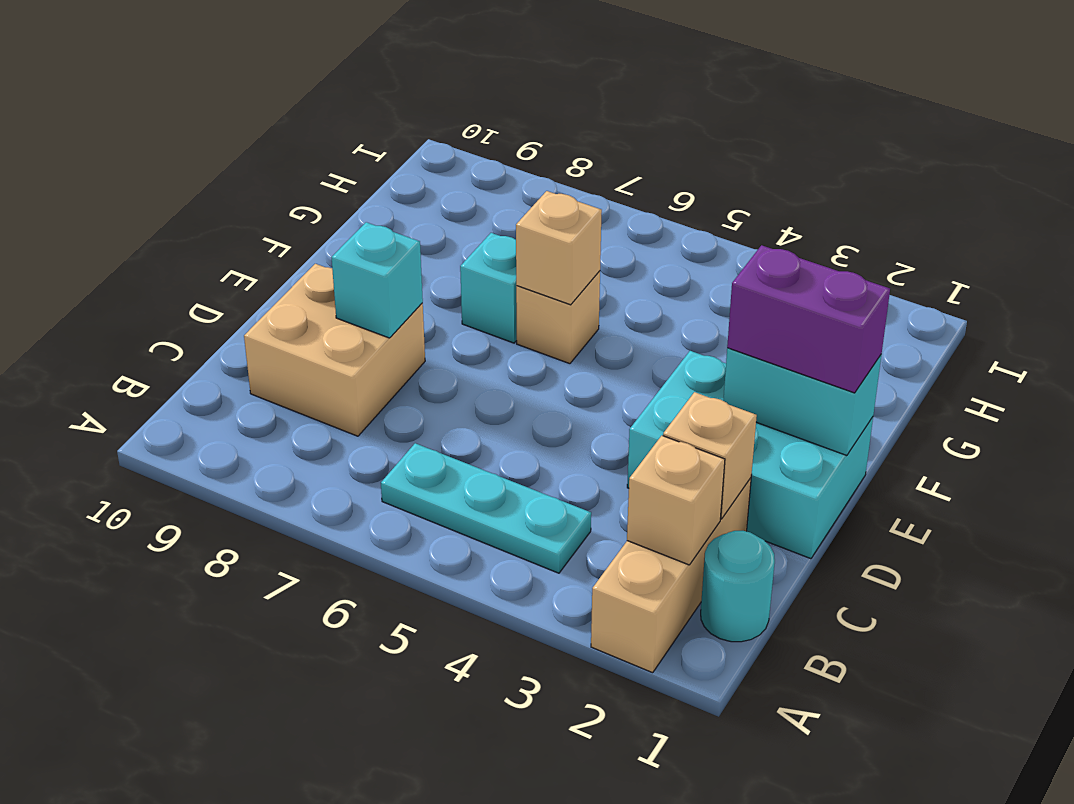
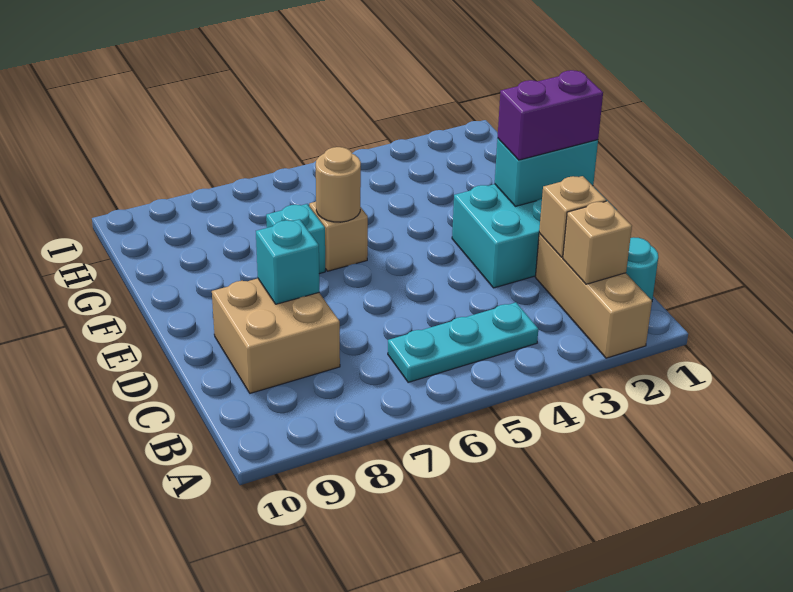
tan 1x1 brick [516,191,602,305] -> tan 1x1 round brick [316,147,361,222]

